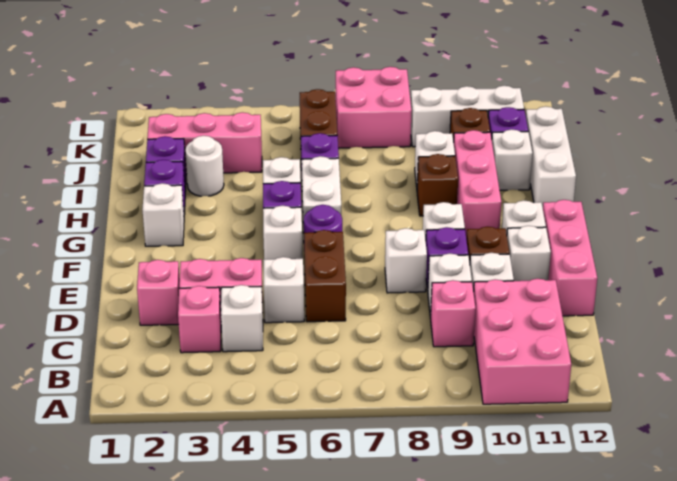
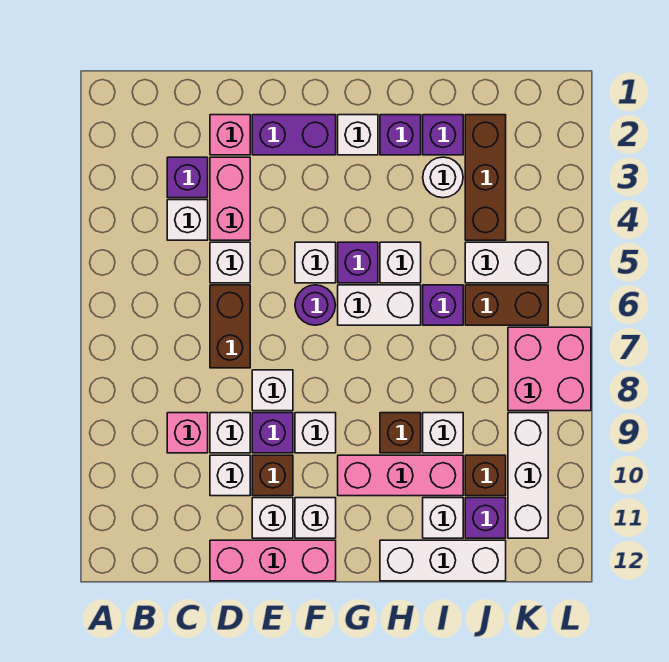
pink 2x3 brick [473,279,571,404] -> none
pink 1x1 brick [178,286,221,353] -> purple 1x1 brick [167,157,208,198]
brown 1x2 brick [304,230,346,322] -> brown 1x2 brick turned to [210,285,250,368]
none -> purple 1x2 brick [252,115,336,155]
pink 1x3 brick [147,112,262,174] -> brown 1x3 brick [465,115,506,240]
none -> white 1x2 brick [465,242,548,283]

